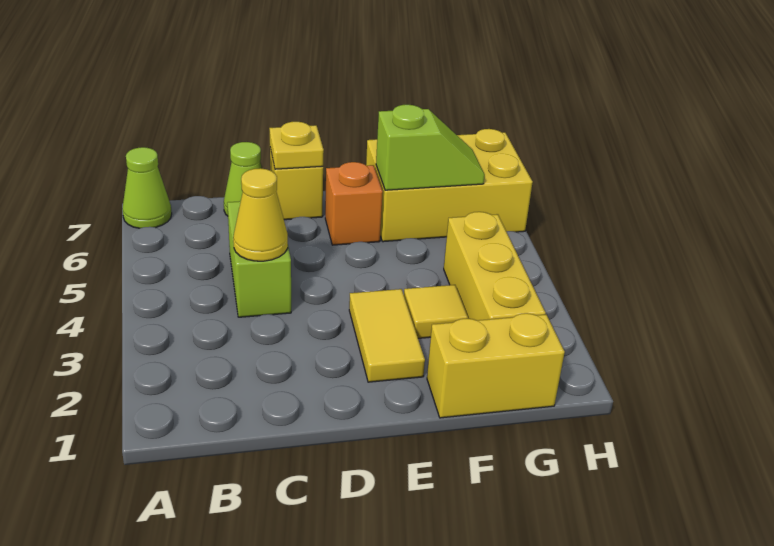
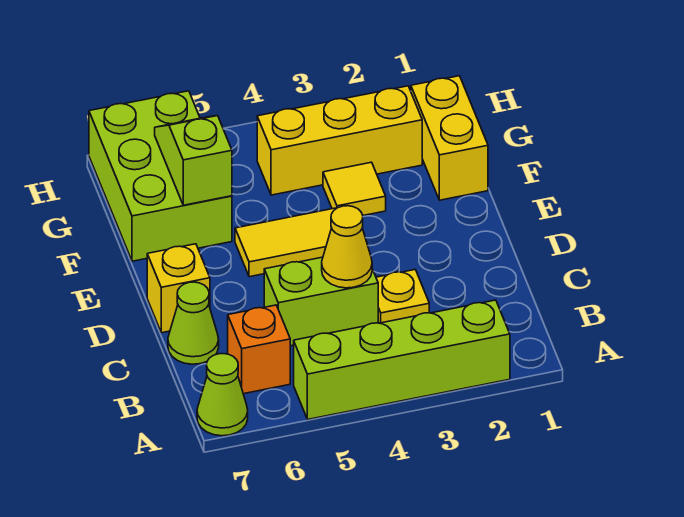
none -> lime 1x4 brick [294,300,510,419]
yellow 1x1 plate [269,122,324,169] -> yellow 1x1 plate moved to [376,270,429,323]
yellow 1x2 tile [349,289,425,382] -> yellow 1x2 tile moved to [235,208,335,277]
orange 1x1 brick [325,162,383,245] -> orange 1x1 brick moved to [228,305,290,394]
yellow 2x3 brick [366,129,533,242] -> lime 2x3 brick [89,91,232,261]

